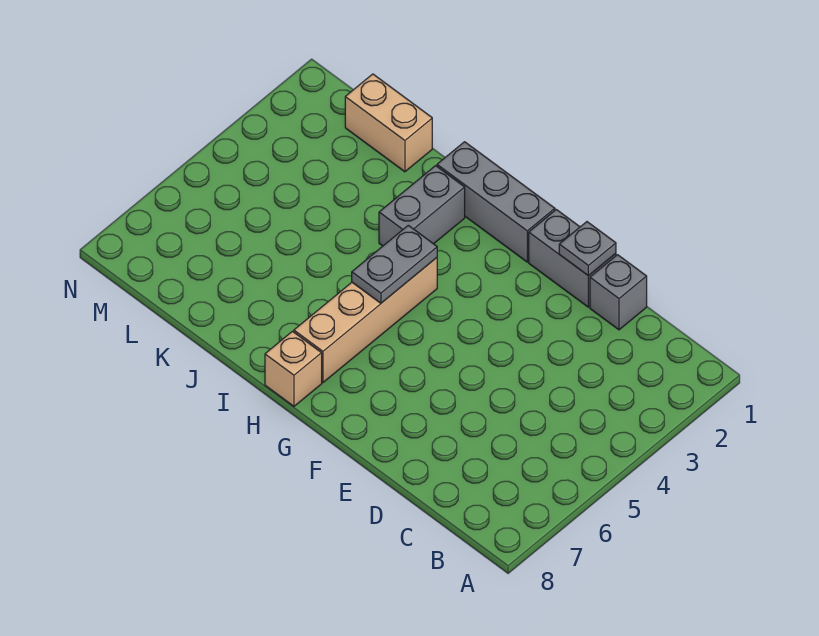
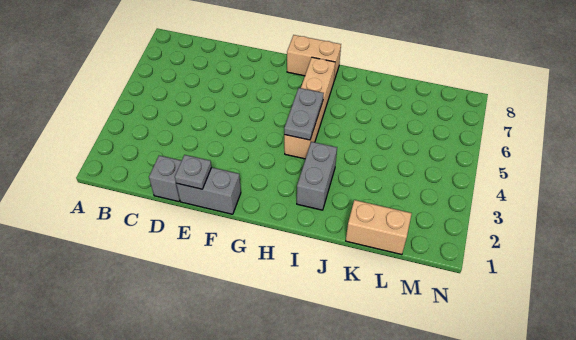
grey 1x3 brick [437,142,555,262] -> none
tan 1x1 brick [265,331,322,406] -> tan 1x2 brick [287,35,341,80]

